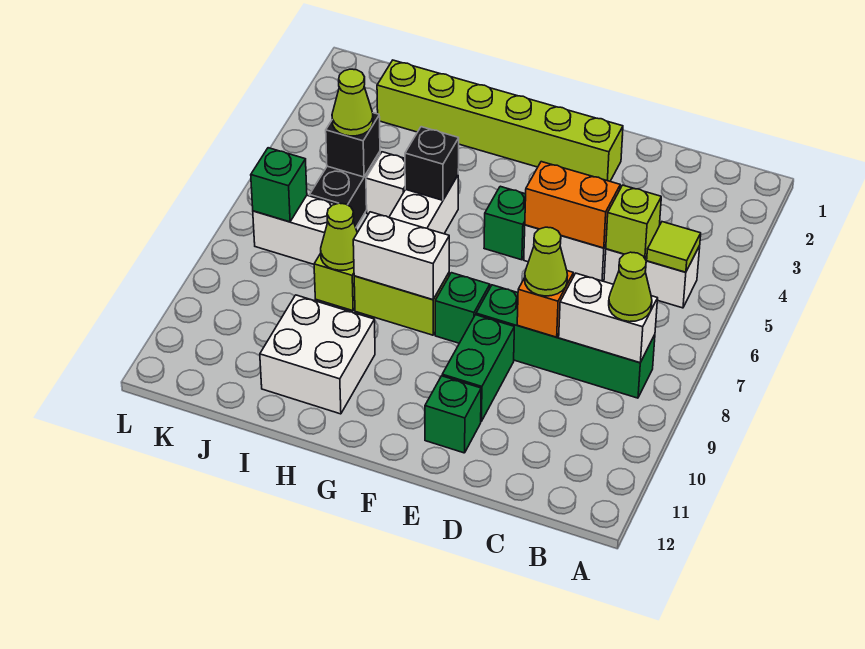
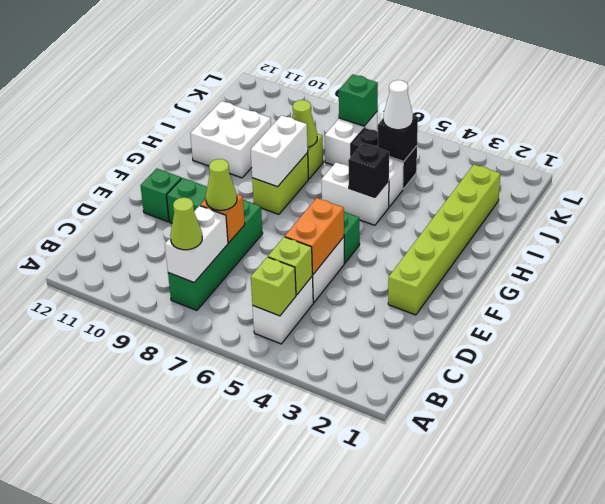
lime 1x1 tile [647,222,701,272] -> lime 1x1 brick [251,257,296,316]
green 1x1 brick [435,273,490,343] -> none
lime 1x1 cone [332,69,373,136] -> white 1x1 cone [383,80,413,130]

